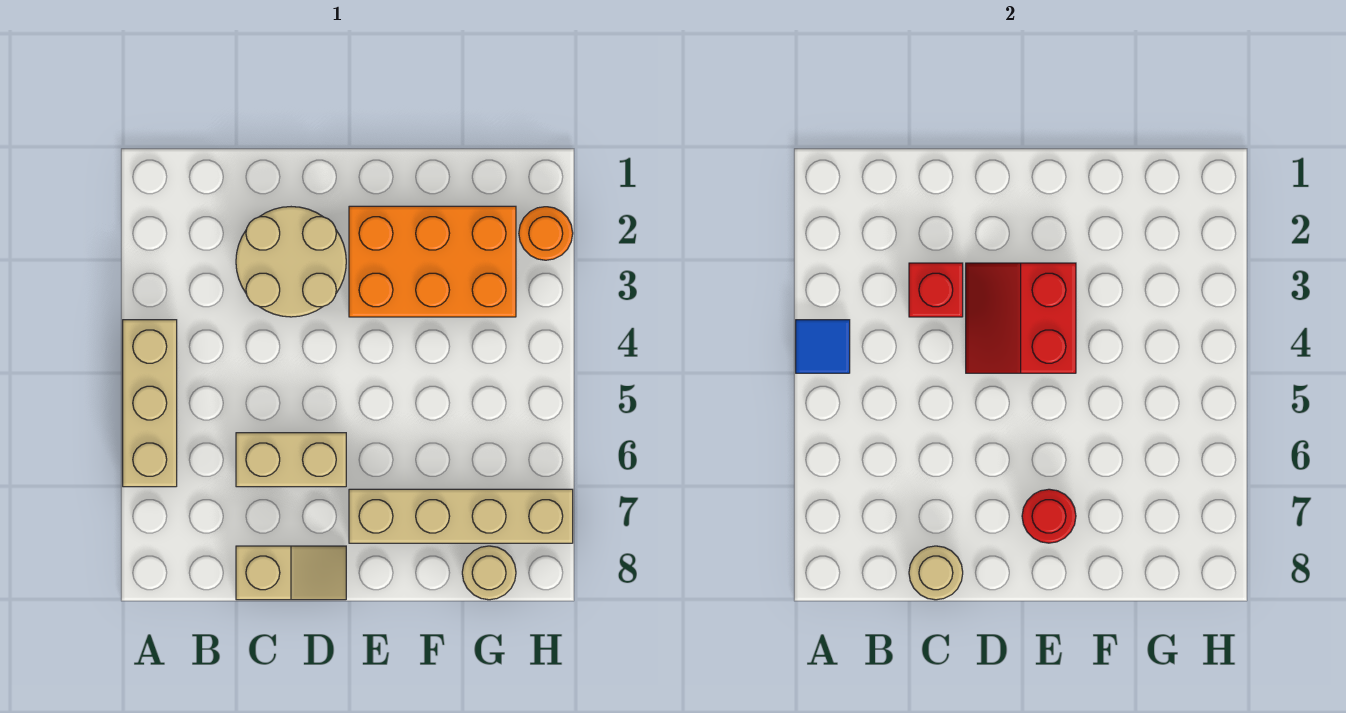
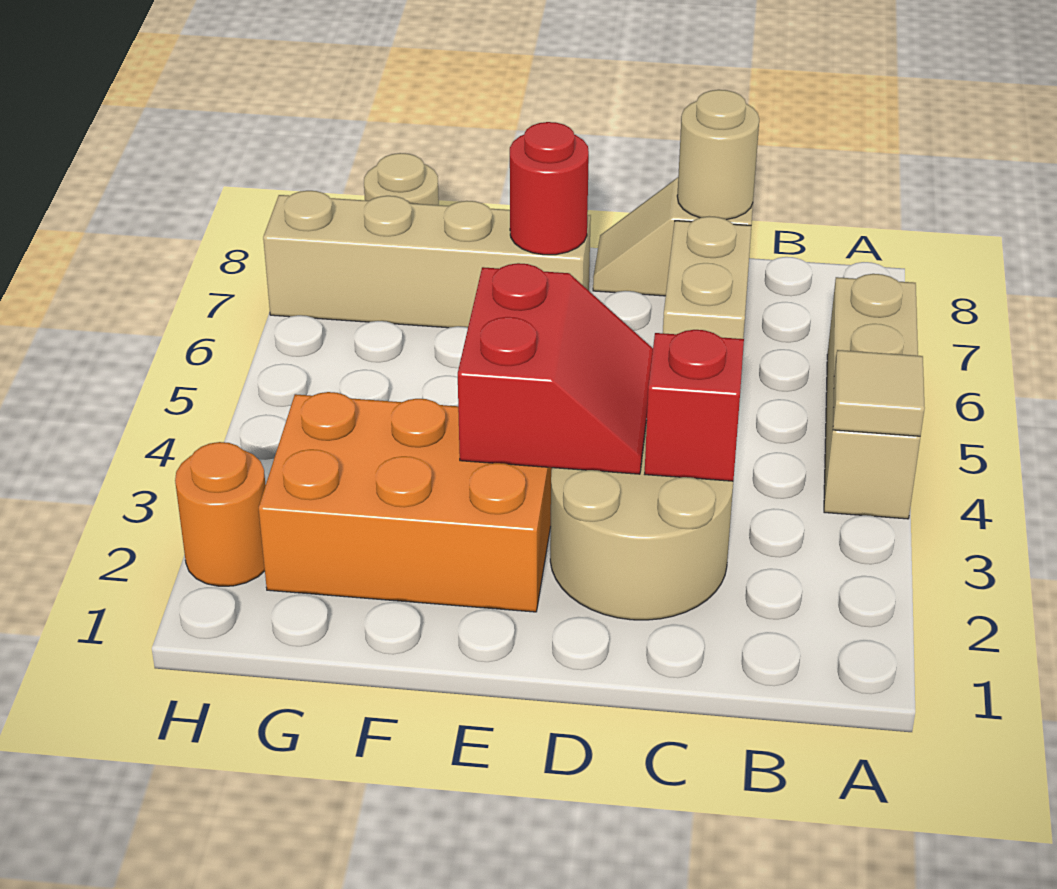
blue 1x1 tile [796,320,850,373] -> tan 1x1 tile [833,350,925,436]
tan 1x2 brick [236,433,346,487] -> tan 1x2 brick turned to [663,216,751,339]

